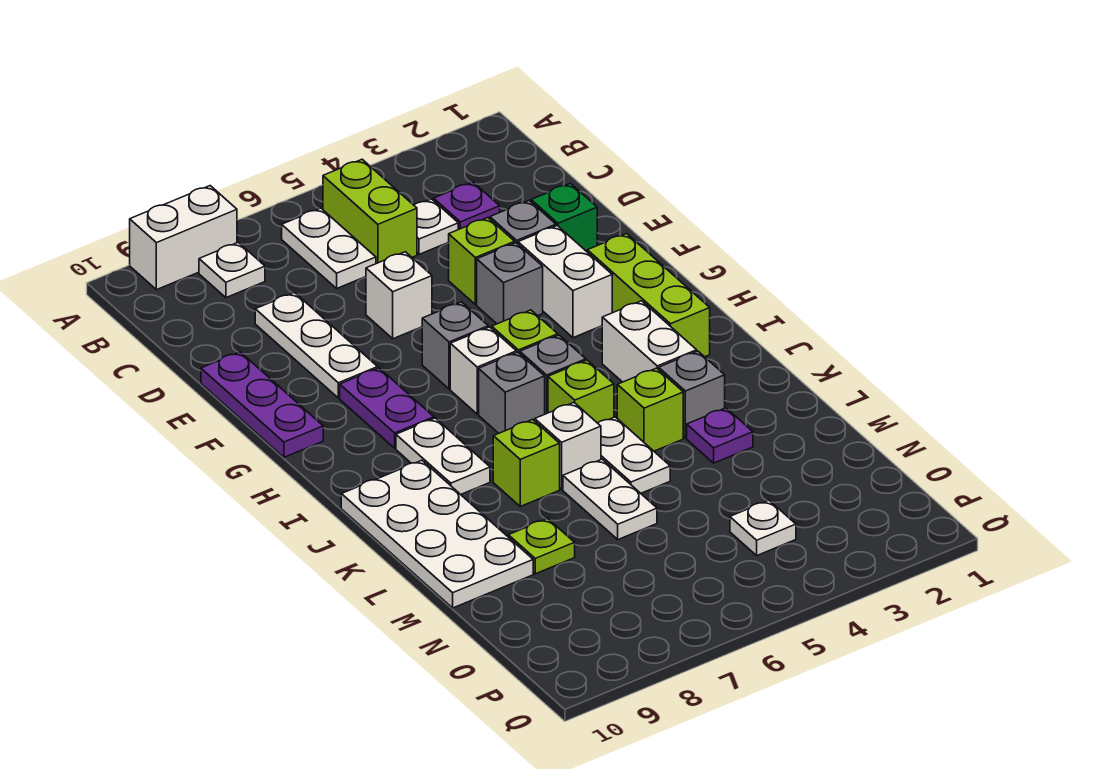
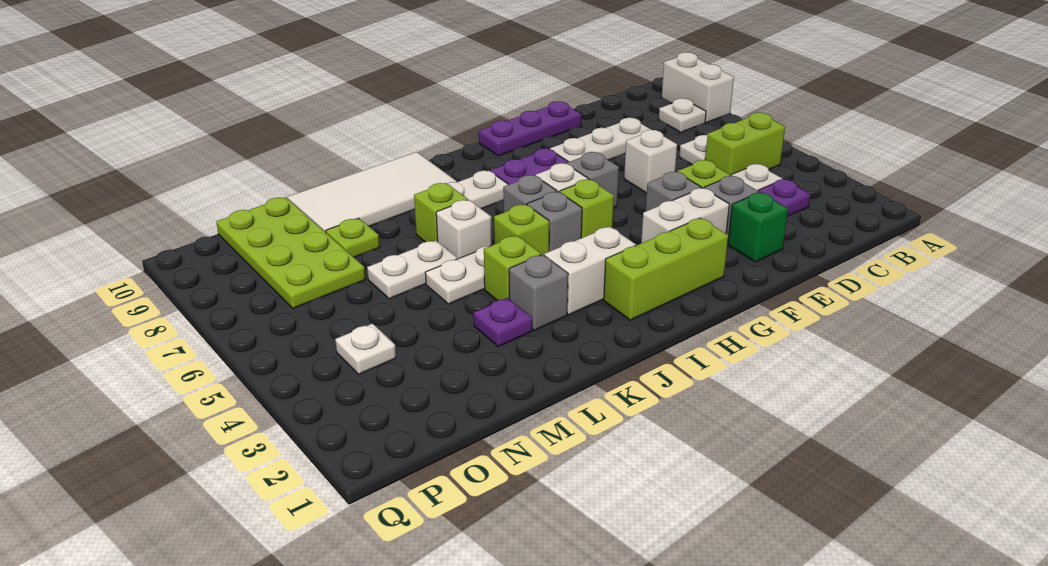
white 2x4 plate [341,460,533,608] -> white 2x4 tile [288,152,457,232]
none -> lime 2x4 plate [216,197,365,308]

